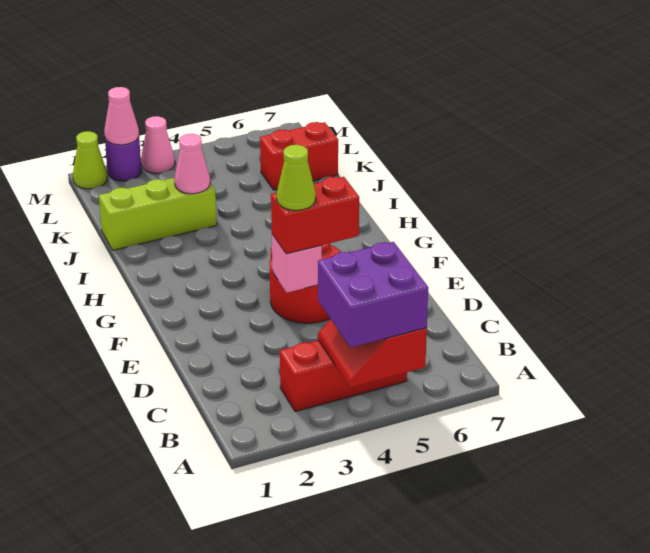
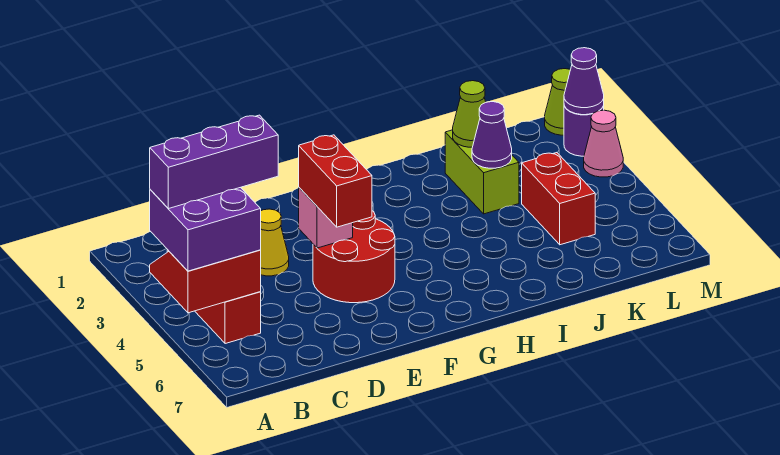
none -> purple 1x3 brick [150,115,278,209]
none -> yellow 1x1 cone [261,209,289,276]
lime 1x1 cone [277,145,316,210] -> lime 1x1 cone moved to [453,81,486,147]
lime 1x3 brick [99,178,217,250] -> lime 1x2 brick [445,130,519,214]
pink 1x1 cone [174,134,210,194] -> purple 1x1 cone [472,102,512,168]
red 1x2 brick [260,122,338,190] -> red 1x2 brick moved to [522,153,595,245]
pink 1x1 cone [104,87,139,145] -> purple 1x1 cone [564,48,604,115]

